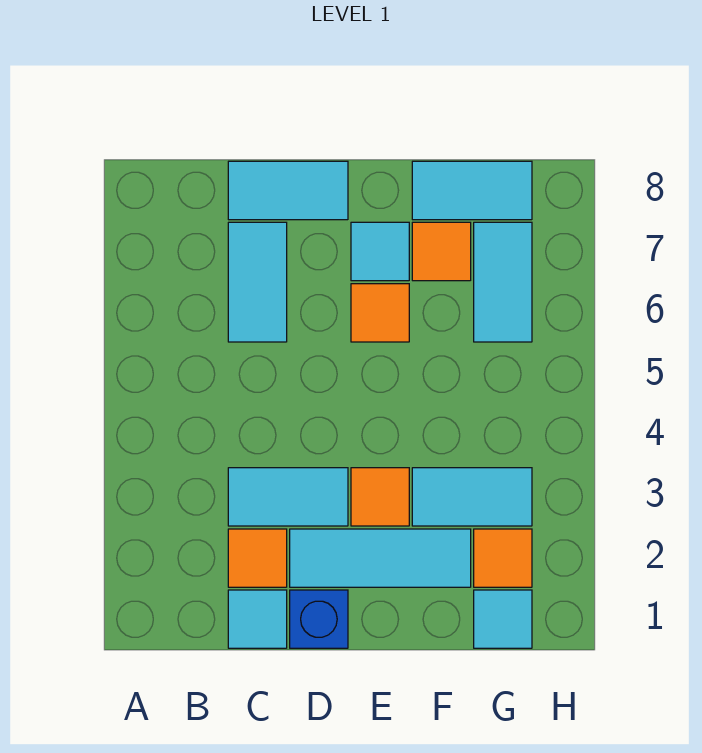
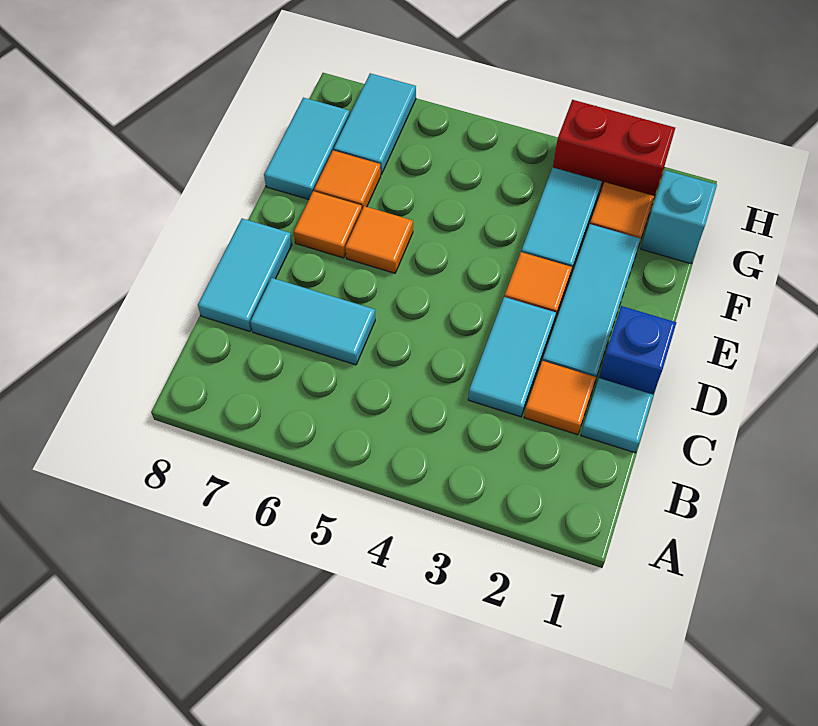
cyan 1x1 tile [351,222,409,281] -> orange 1x1 tile [294,191,362,258]
cyan 1x1 tile [474,590,532,648] -> cyan 1x1 brick [641,170,717,264]
cyan 1x2 tile [474,222,532,342] -> cyan 1x2 tile turned to [334,73,416,175]
none -> red 1x2 brick [553,100,675,197]

